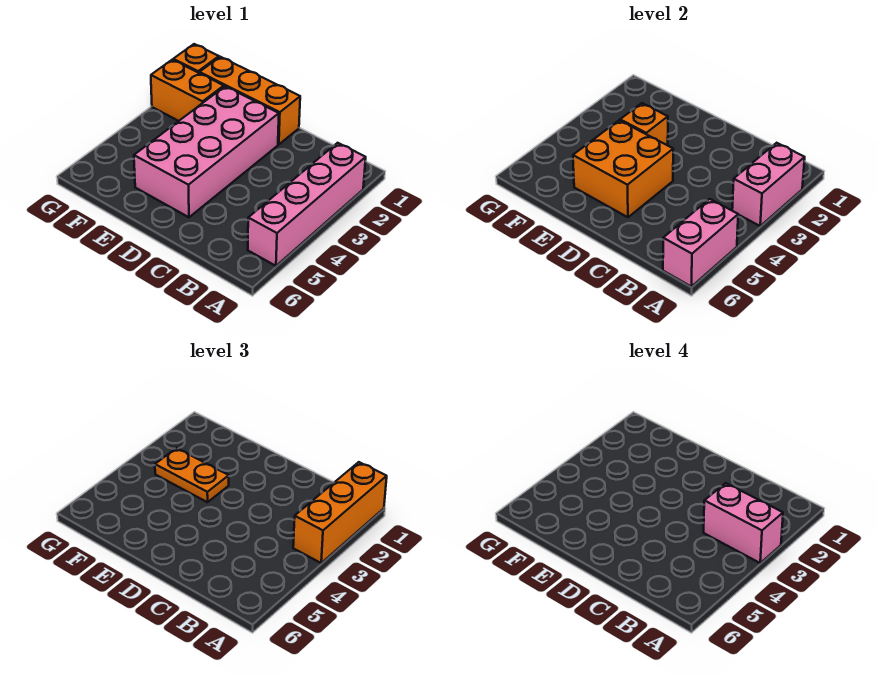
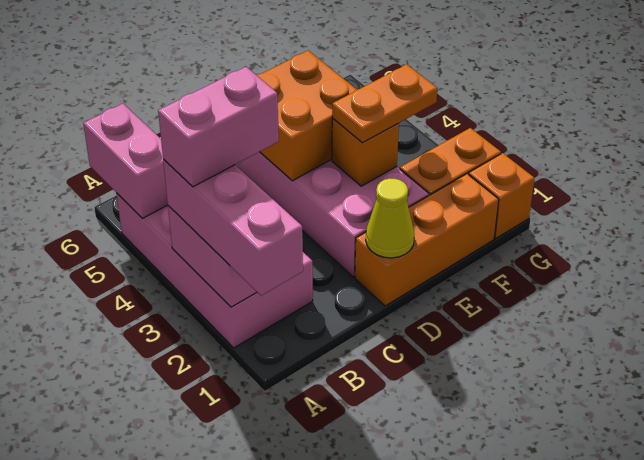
orange 1x3 brick [293,462,387,563] -> pink 1x3 brick [163,159,303,296]
pink 1x4 brick [248,143,366,266] -> pink 2x4 brick [116,193,313,348]
none -> yellow 1x1 cone [366,178,414,258]

